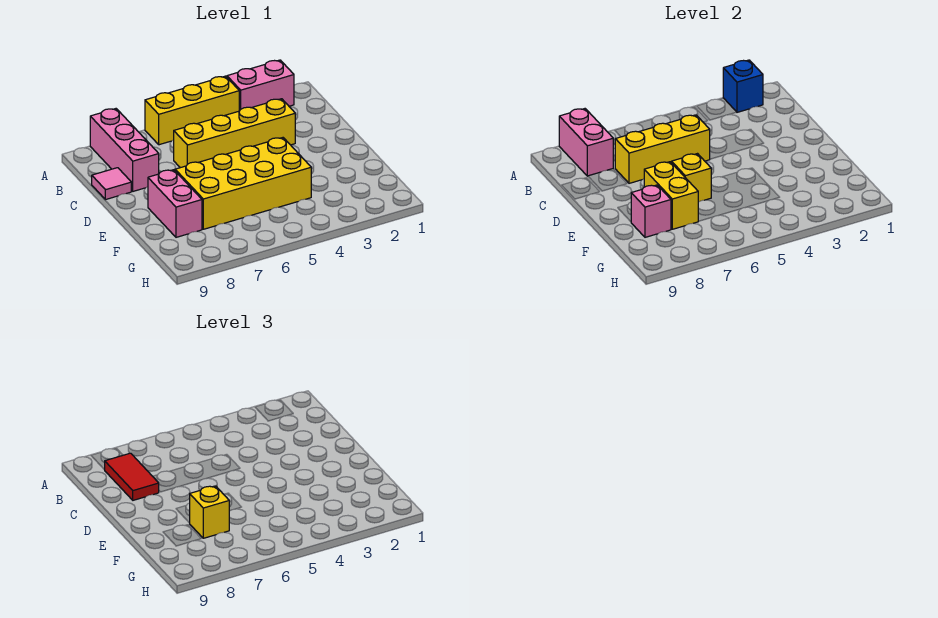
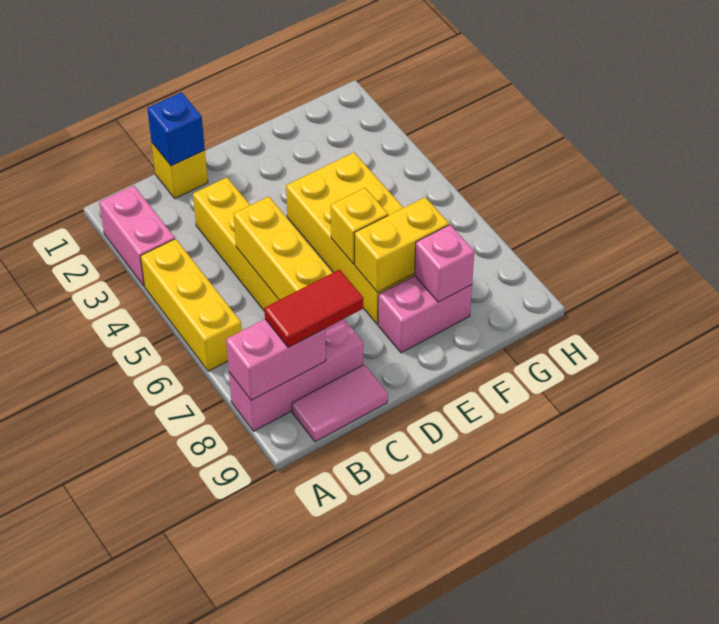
blue 1x1 brick [723,60,763,112] -> blue 1x1 brick moved to [147,92,205,166]
pink 1x1 tile [92,168,131,200] -> pink 1x2 tile [292,365,388,442]
yellow 1x1 brick [190,486,229,538] -> yellow 1x1 brick moved to [152,143,208,198]

